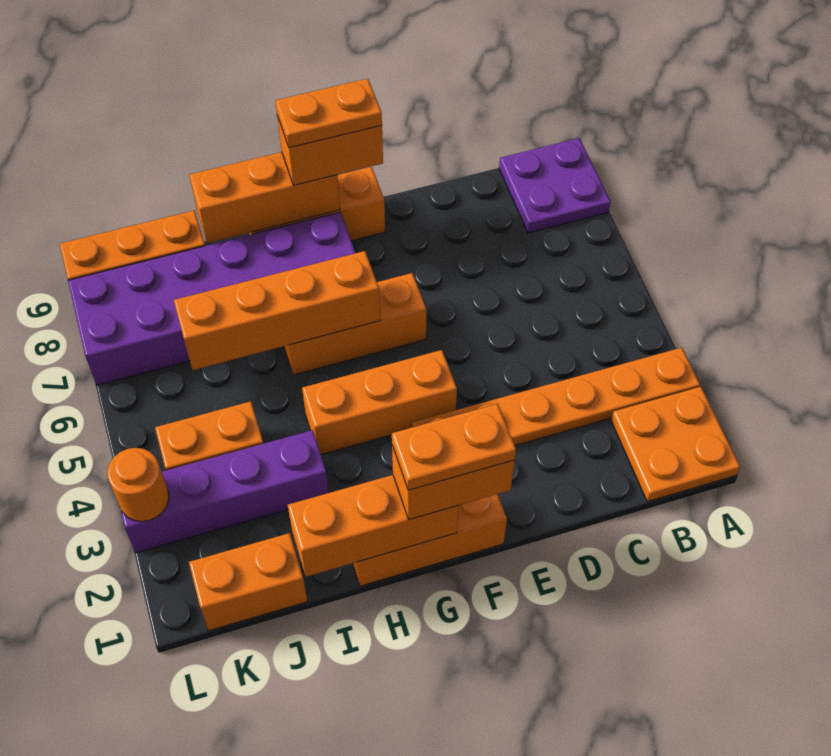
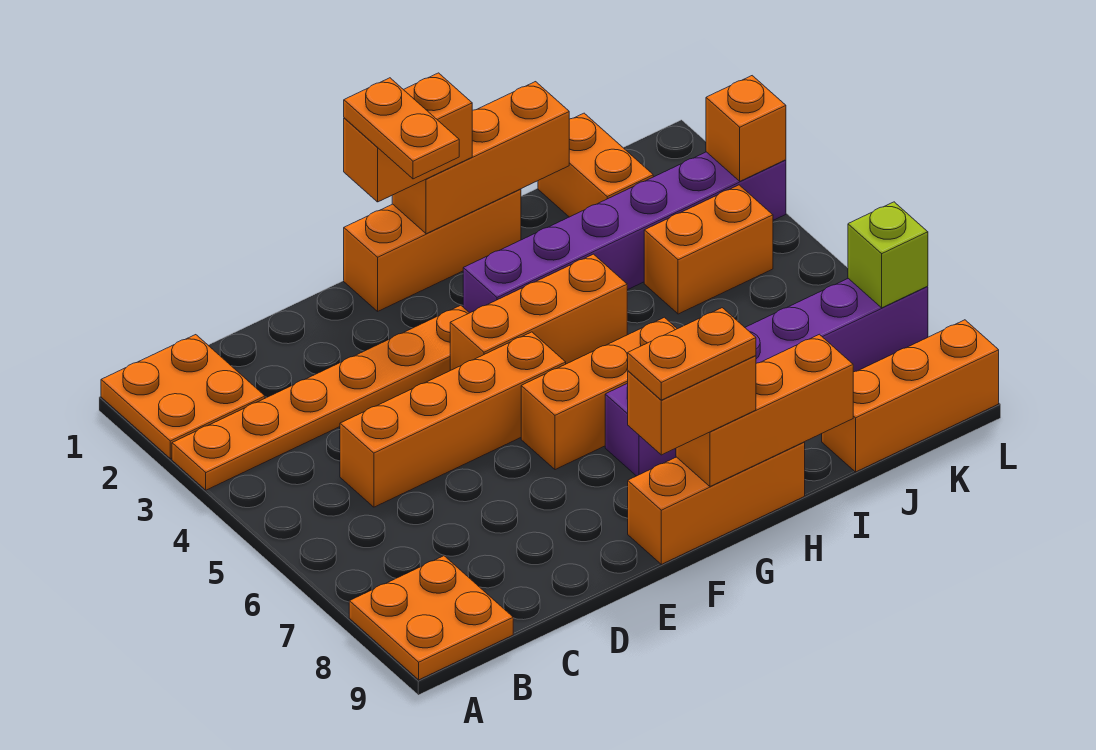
purple 2x2 plate [499,138,611,233] -> orange 2x2 plate [349,556,513,680]
orange 1x2 plate [392,404,516,490] -> orange 1x2 plate turned to [344,78,459,179]
orange 1x4 brick [174,251,380,370] -> orange 1x4 brick moved to [340,332,566,507]
purple 2x6 brick [68,212,355,385] -> purple 1x6 brick [605,279,928,476]
purple 1x4 brick [120,430,329,553] -> purple 1x6 brick [463,152,786,313]
orange 1x2 brick [189,533,307,631] -> orange 1x2 brick turned to [538,113,653,217]
orange 1x1 round brick [107,448,169,522] -> orange 1x1 brick [706,76,786,181]
none -> lime 1x1 brick [848,202,928,308]

